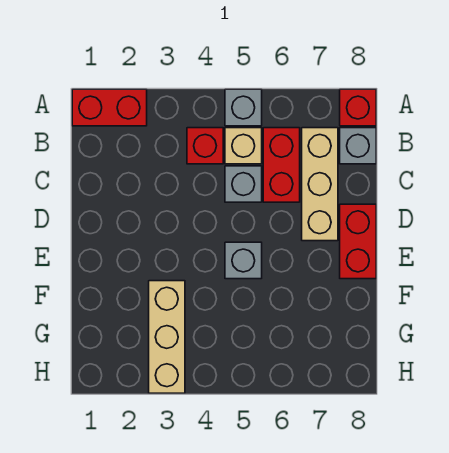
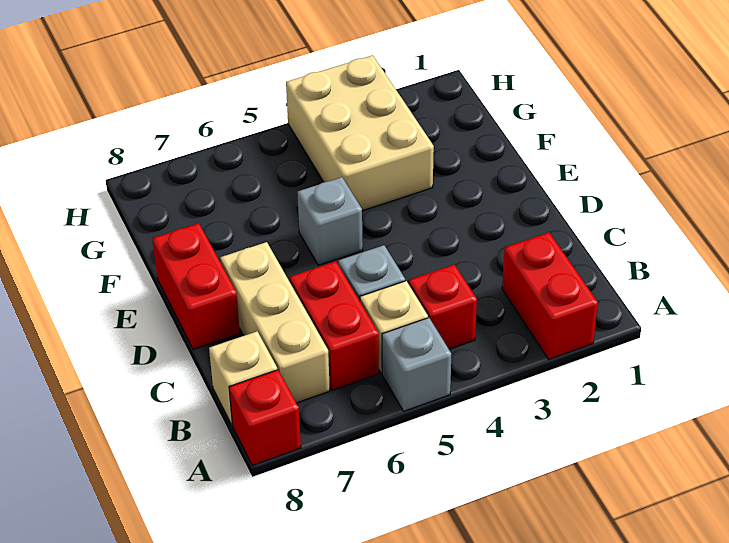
red 1x2 brick [72,89,147,126] -> red 1x2 brick turned to [502,232,598,359]
grey 1x1 brick [340,128,376,164] -> tan 1x1 brick [209,331,277,425]
tan 1x3 brick [149,281,185,393] -> tan 2x3 brick [286,55,434,211]

